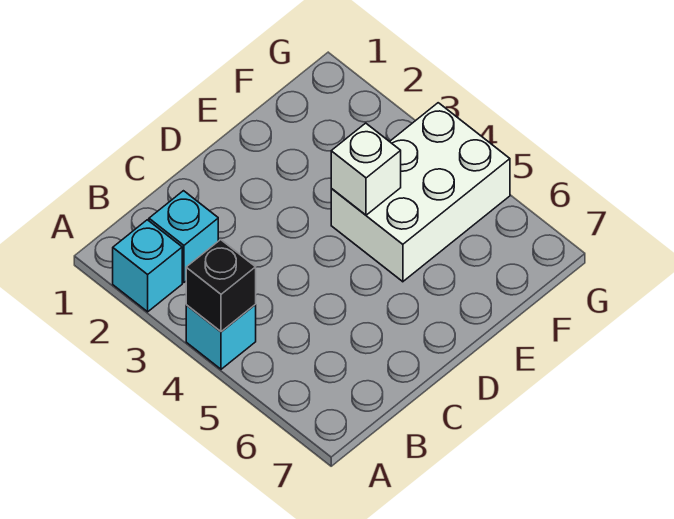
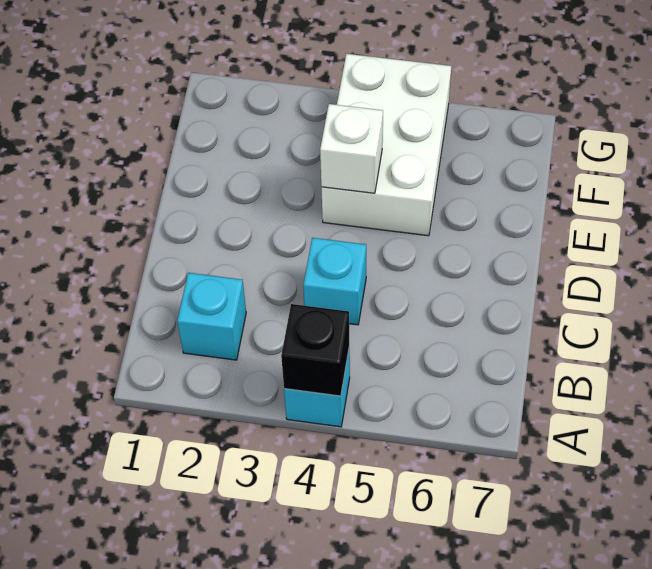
cyan 1x1 brick [113,220,182,312] -> cyan 1x1 brick moved to [303,238,366,325]

